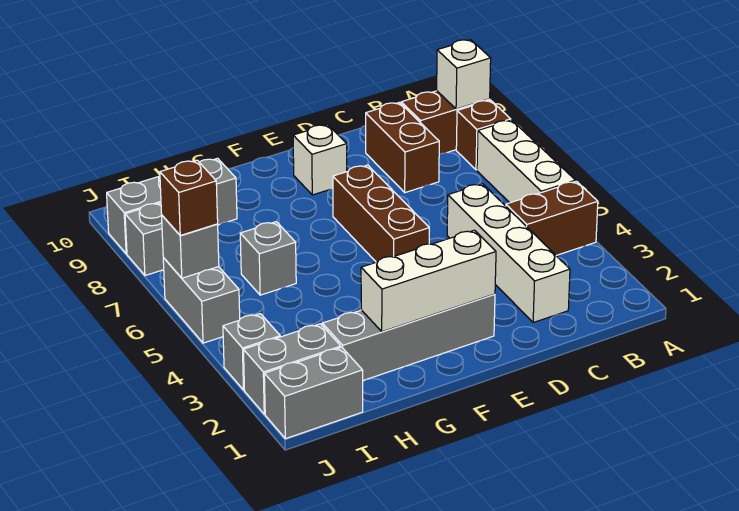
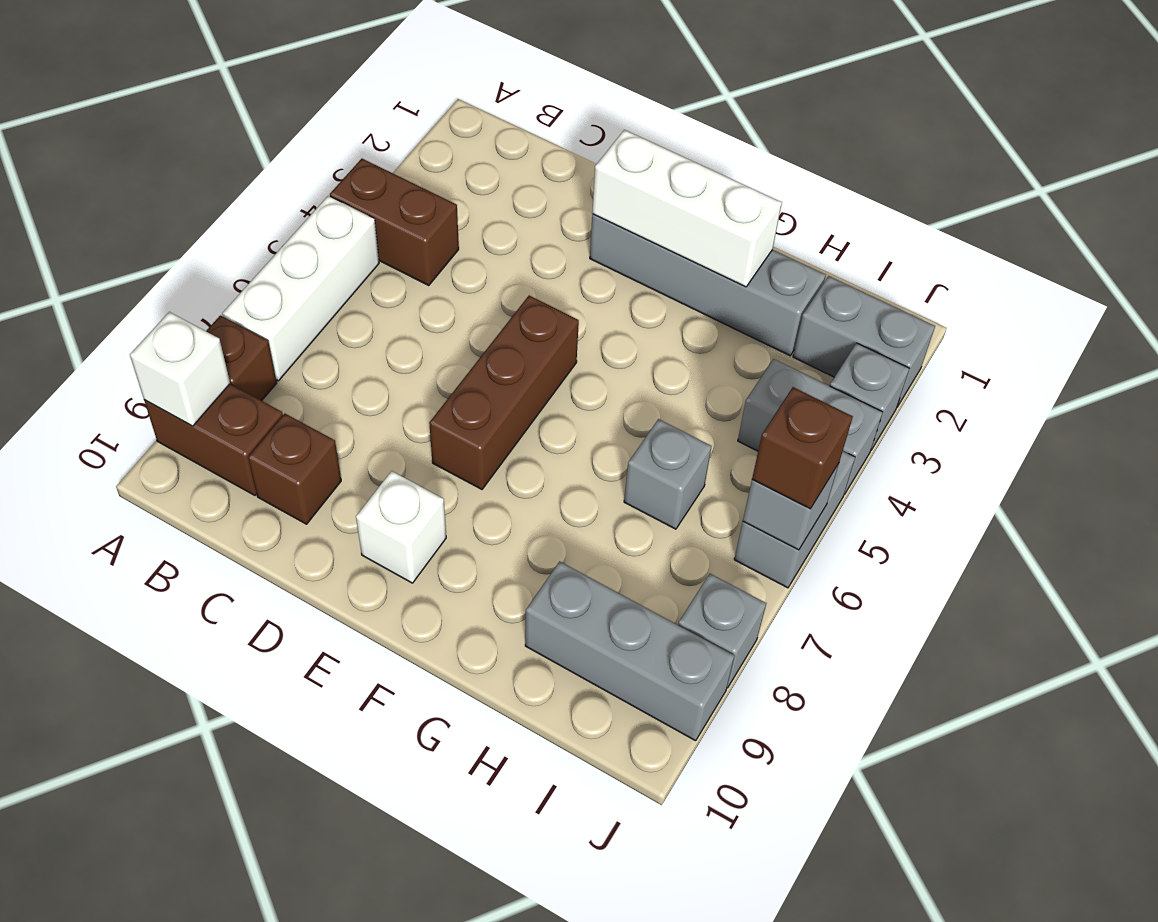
white 1x4 brick [447,184,570,323] -> none
brown 1x2 brick [366,102,439,193] -> brown 1x1 brick [248,414,341,524]
grey 1x2 brick [264,347,363,439] -> grey 1x2 brick moved to [738,359,883,495]

